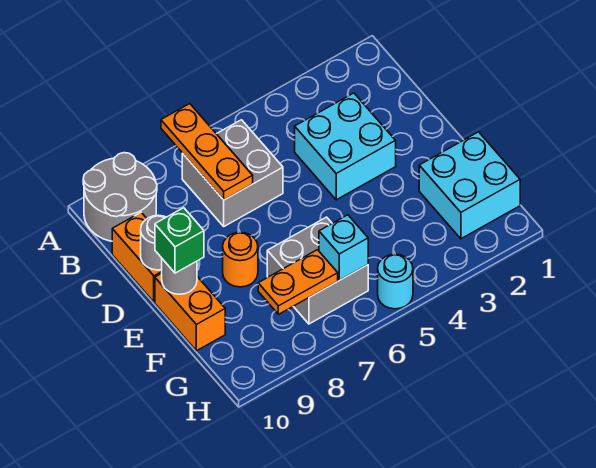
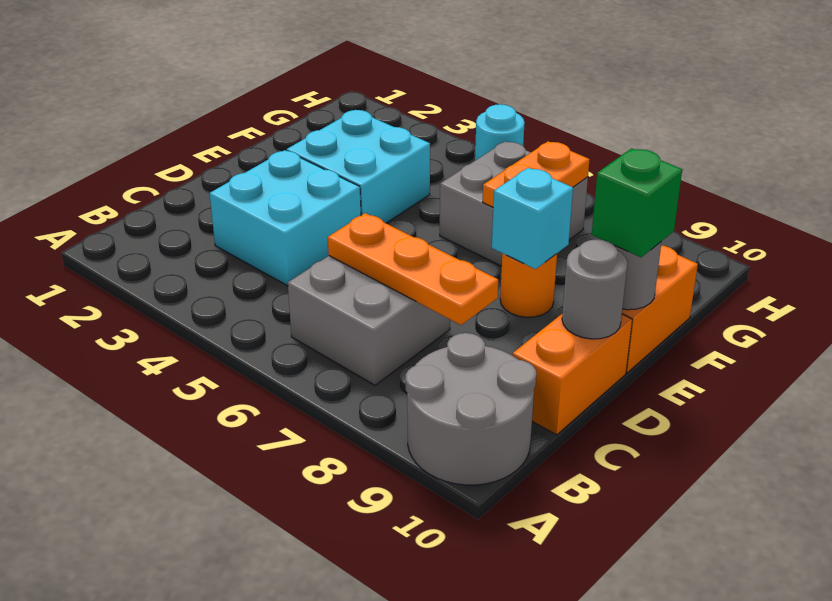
orange 1x3 plate [161,104,253,200] -> orange 1x3 plate turned to [328,213,498,325]
cyan 2x2 brick [419,132,520,239] -> cyan 2x2 brick moved to [287,110,430,223]
cyan 1x1 brick [319,215,368,280] -> cyan 1x1 brick moved to [492,168,573,269]
orange 1x2 plate [258,250,338,314] -> orange 1x2 plate turned to [483,141,590,207]

